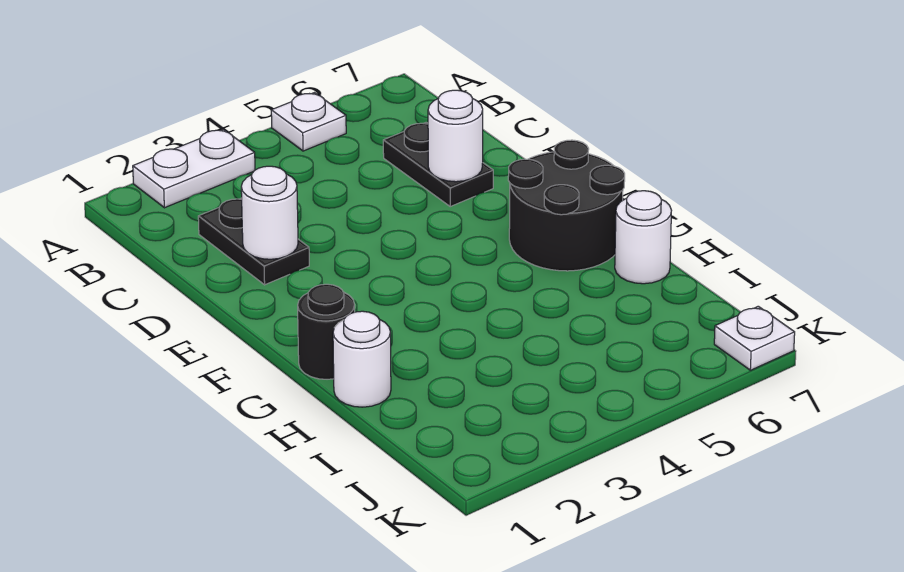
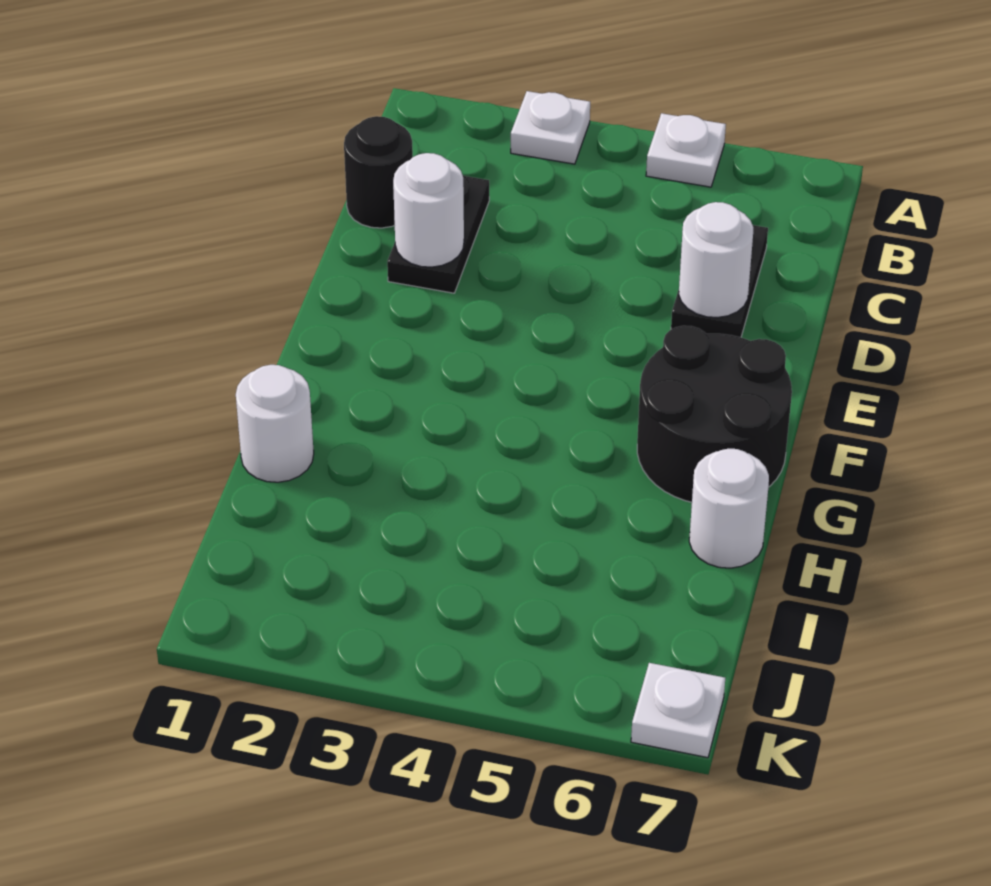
white 1x2 plate [133,129,255,208] -> white 1x1 plate [511,91,590,164]
black 1x1 round brick [298,284,355,379] -> black 1x1 round brick moved to [344,116,413,228]

